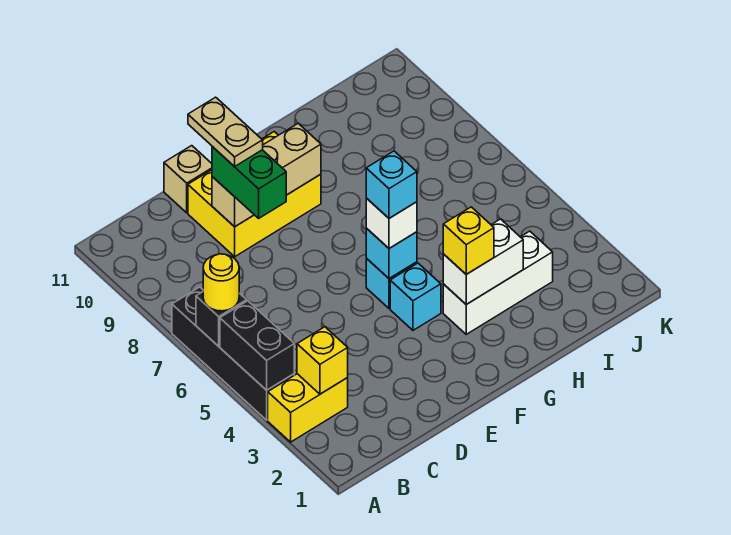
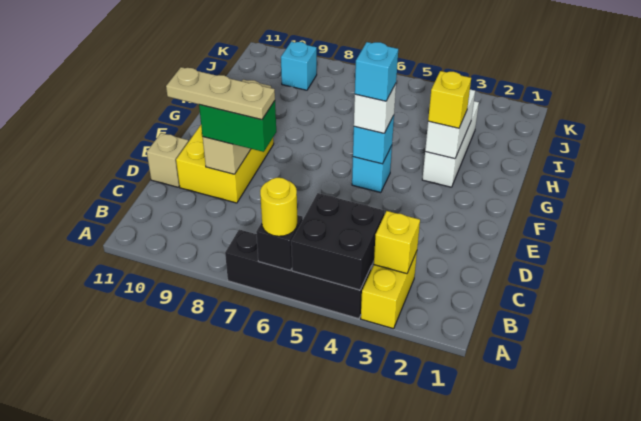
black 1x2 brick [220,301,294,390] -> black 2x2 brick [291,193,385,290]
tan 1x2 plate [188,97,263,167] -> tan 1x3 plate [166,67,275,120]
cyan 1x1 brick [390,263,441,330] -> cyan 1x1 brick moved to [281,42,317,90]

